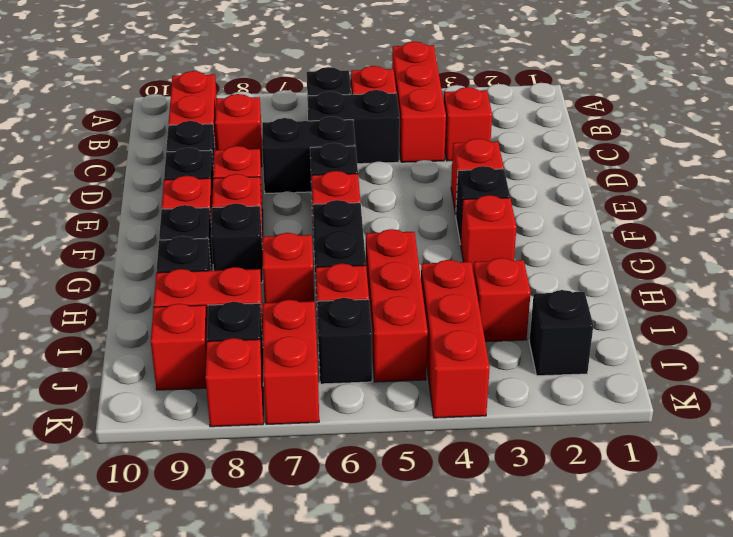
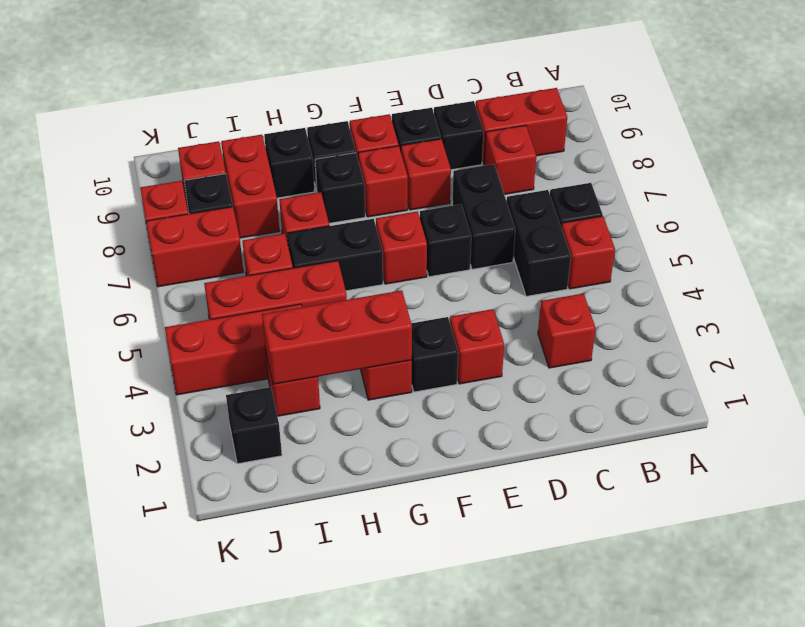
red 1x3 brick [392,42,446,162] -> red 1x3 brick moved to [262,291,412,384]
black 1x1 brick [317,298,372,384] -> none

